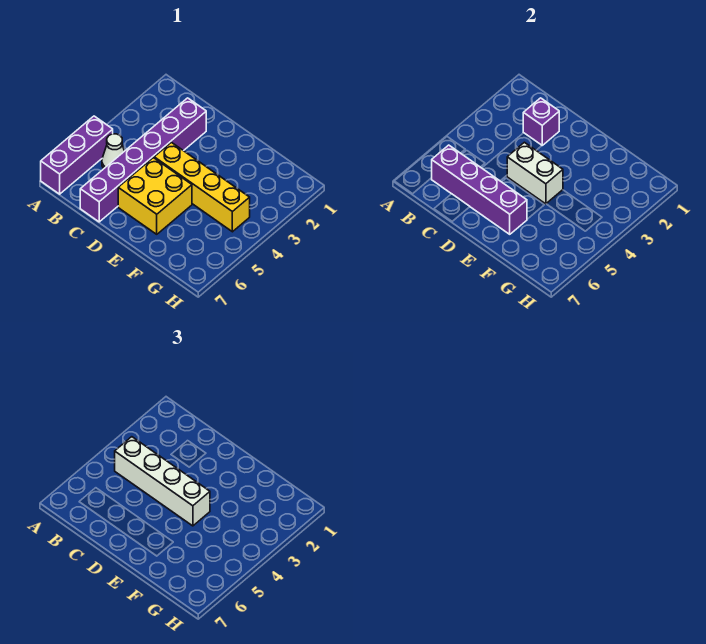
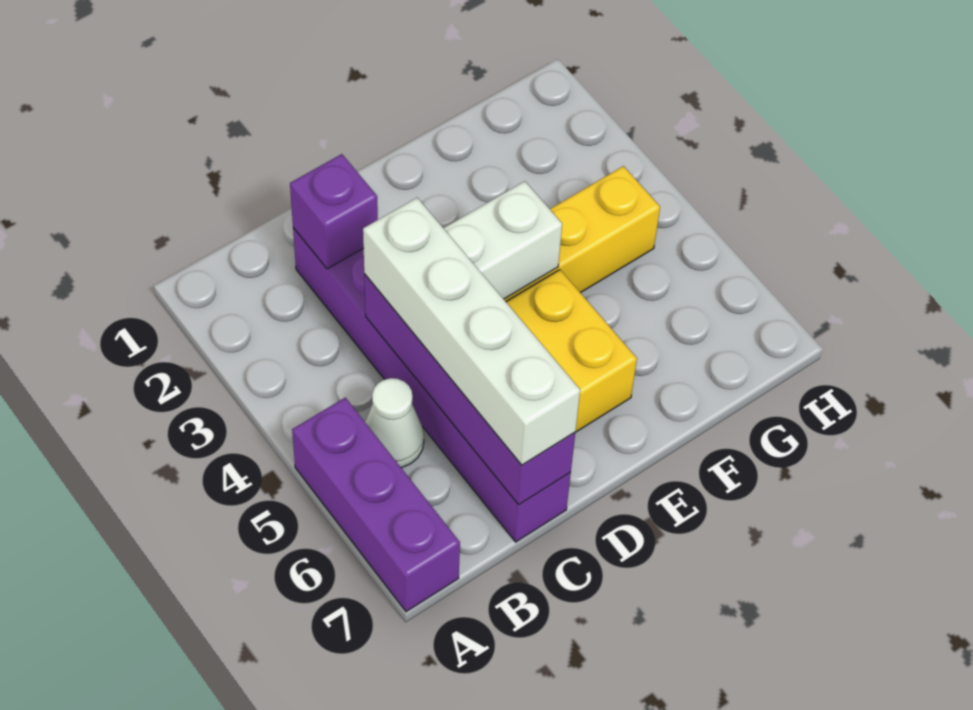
white 1x4 brick [115,437,210,526] -> white 1x4 brick turned to [363,198,580,465]
purple 1x4 brick [432,145,527,234] -> purple 1x4 brick turned to [364,274,575,504]

